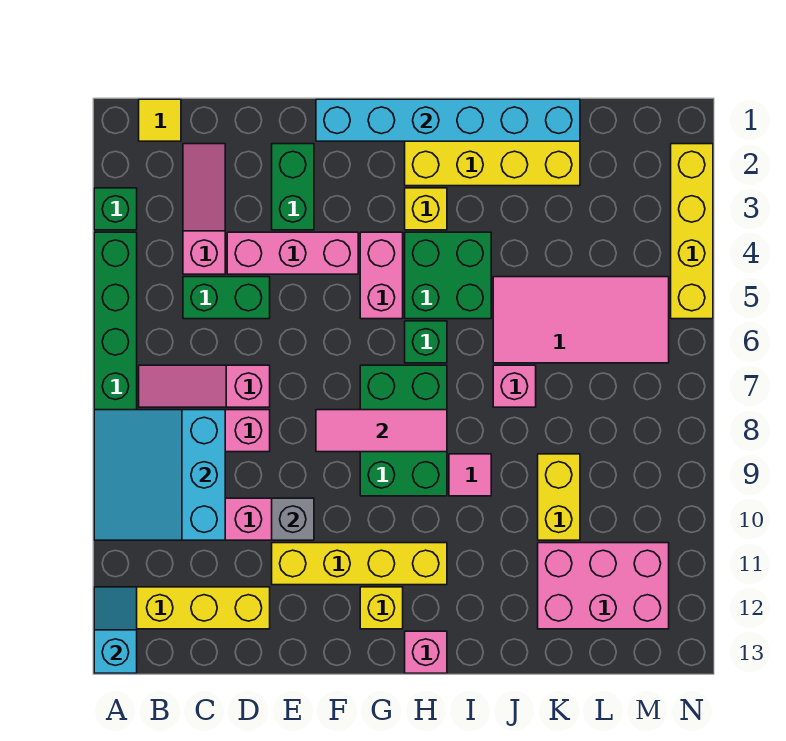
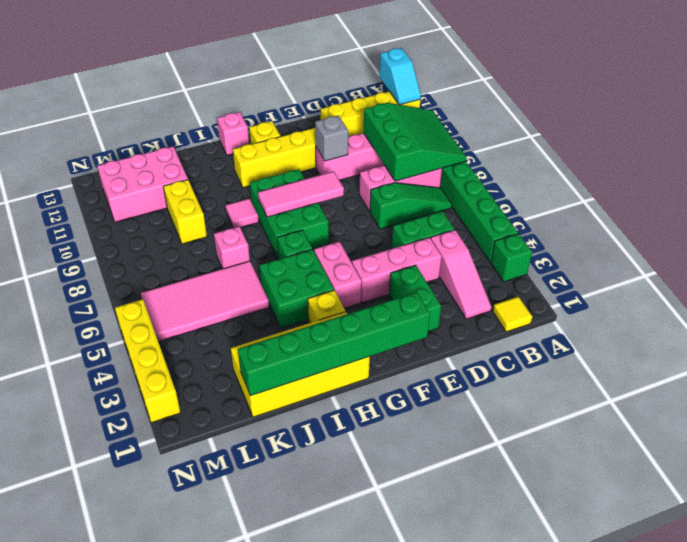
cyan 3x3 slope [94,410,225,540] -> green 3x3 slope [364,103,467,181]
pink 1x3 slope [139,365,270,407] -> green 1x3 slope [370,183,452,229]
cyan 1x6 brick [316,99,580,141] -> green 1x6 brick [238,292,430,396]

